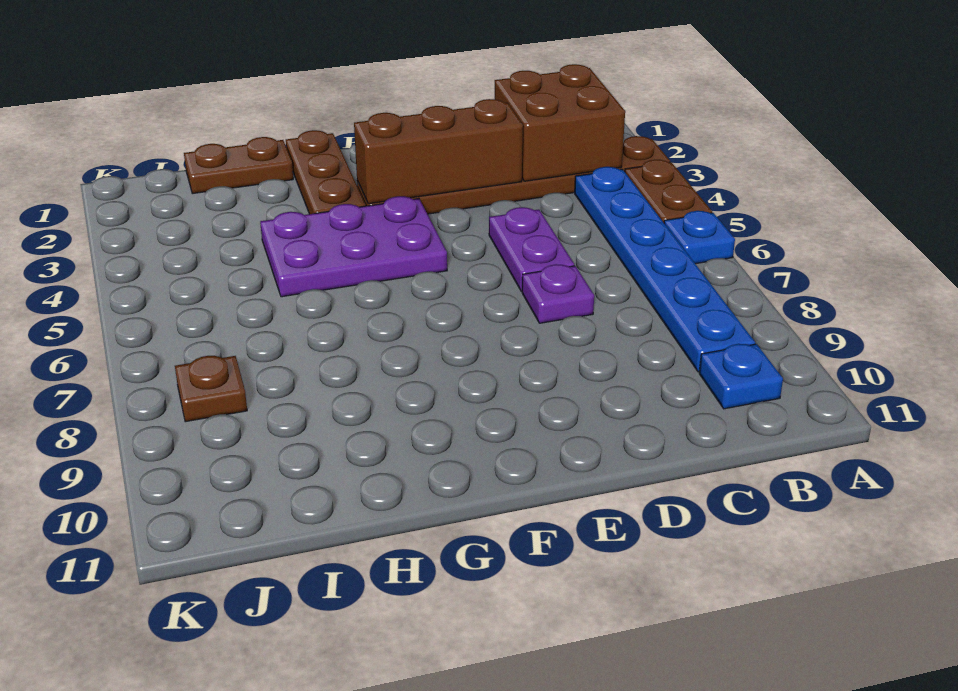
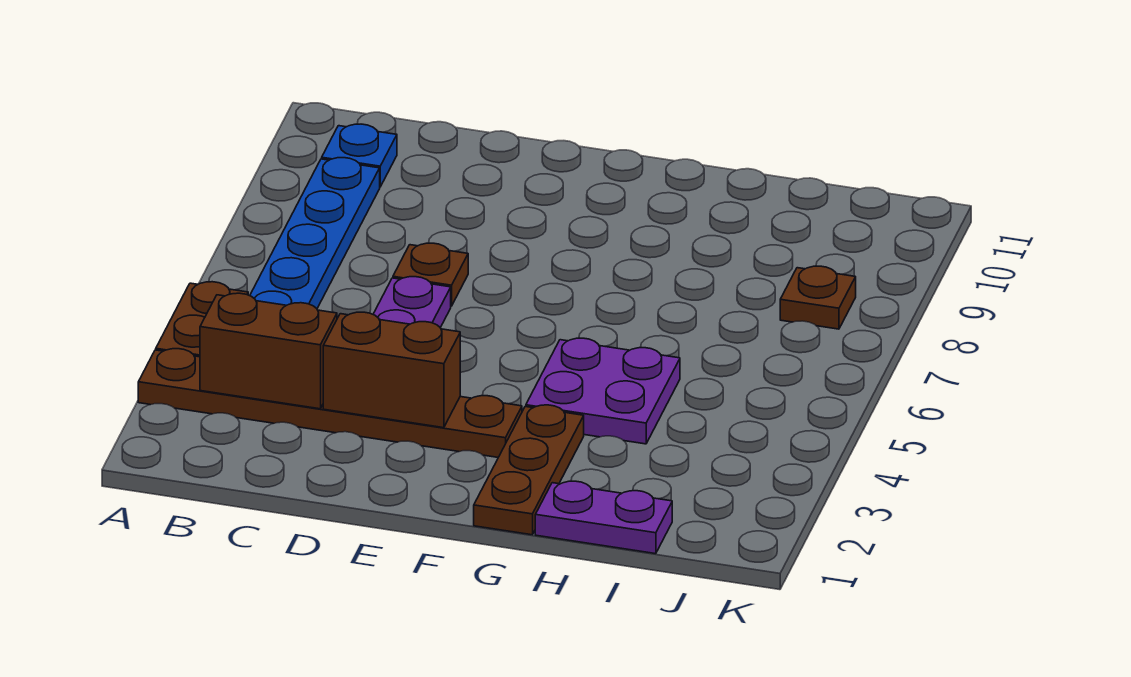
blue 1x1 plate [664,211,735,264] -> none
brown 2x2 brick [495,64,625,181] -> brown 1x2 brick [200,293,337,409]
brown 1x3 brick [354,99,523,204] -> brown 1x2 brick [323,312,460,428]
purple 1x1 plate [522,264,594,323] -> brown 1x1 plate [393,243,468,306]
purple 2x3 plate [260,196,447,297] -> purple 2x2 plate [526,338,680,444]
brown 1x2 plate [184,137,293,194] -> purple 1x2 plate [535,481,672,554]

